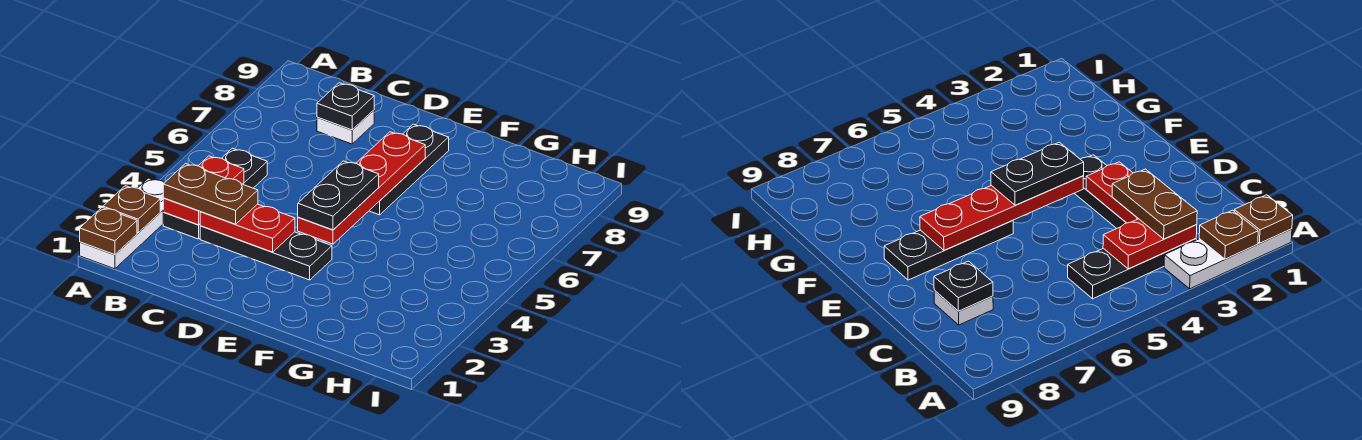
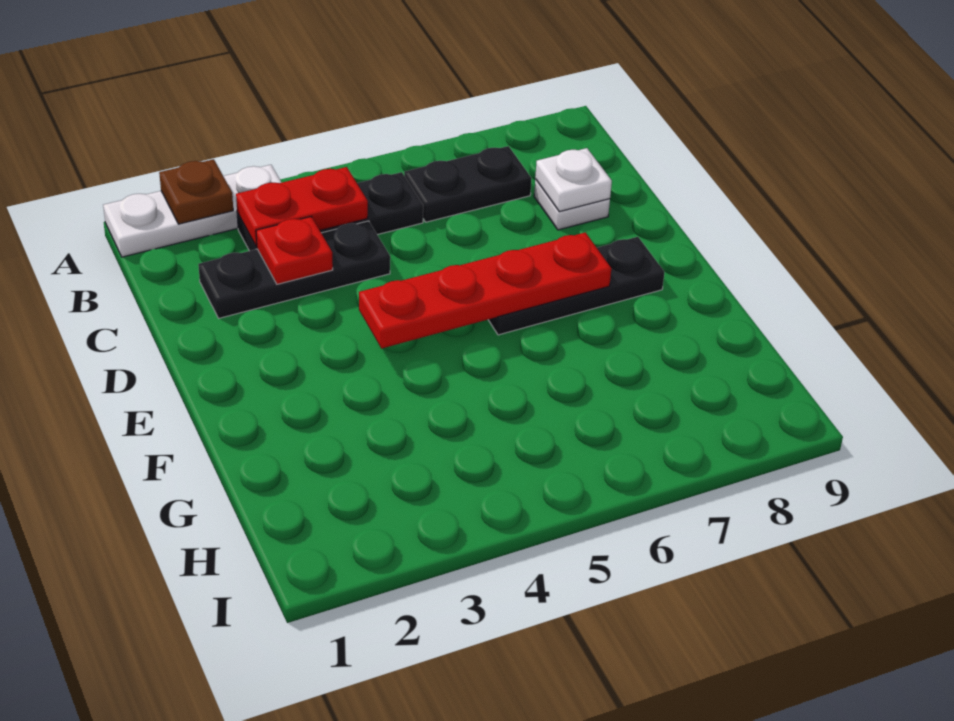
brown 1x1 plate [80,208,137,255] -> none
brown 1x2 plate [163,163,258,224] -> none
black 1x3 plate [200,226,332,280] -> black 1x3 plate turned to [198,221,390,318]
red 1x2 plate [200,204,295,252] -> red 1x1 plate [256,217,333,284]
black 1x1 plate [317,83,374,130] -> white 1x1 plate [535,148,612,212]
black 1x2 plate [298,161,379,230] -> black 1x2 plate moved to [404,146,532,222]

